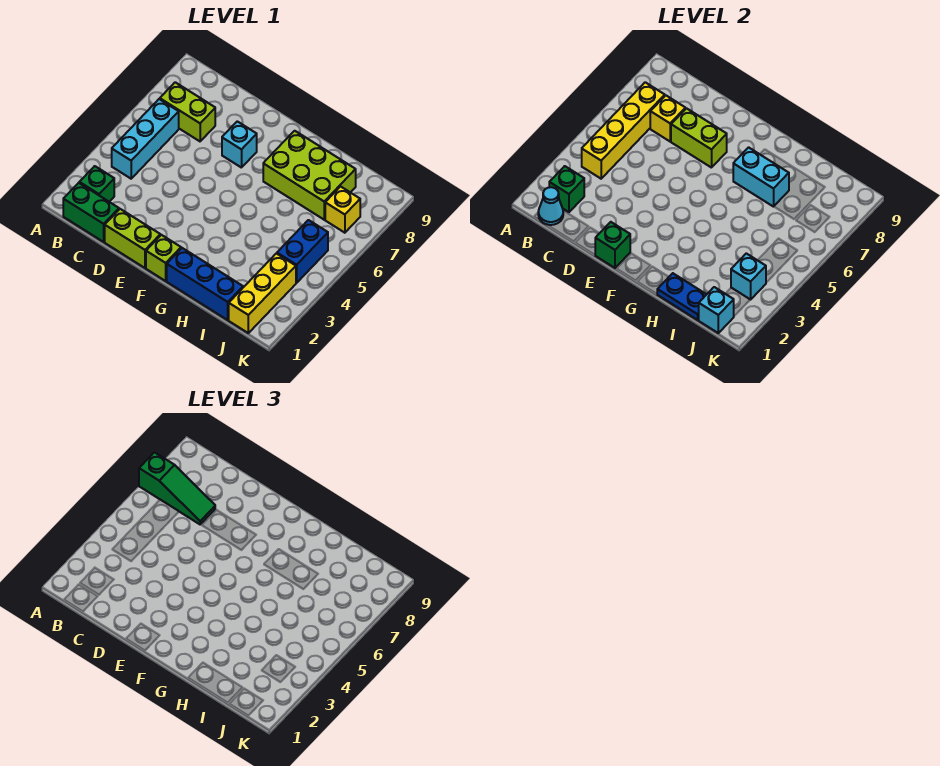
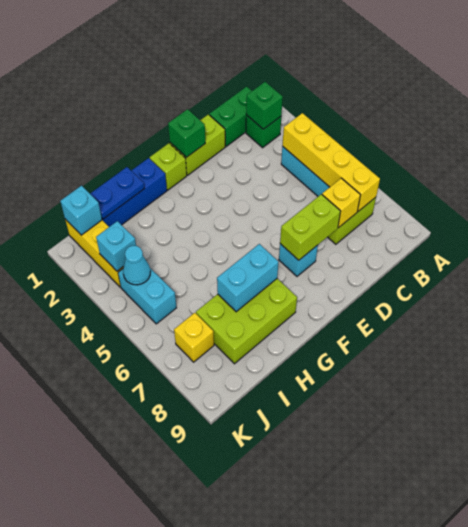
green 1x3 slope [139,452,215,524] -> none
cyan 1x1 cone [538,187,563,225] -> cyan 1x1 cone moved to [123,246,151,285]
blue 1x2 brick [277,220,328,283] -> cyan 1x2 brick [118,268,176,324]

